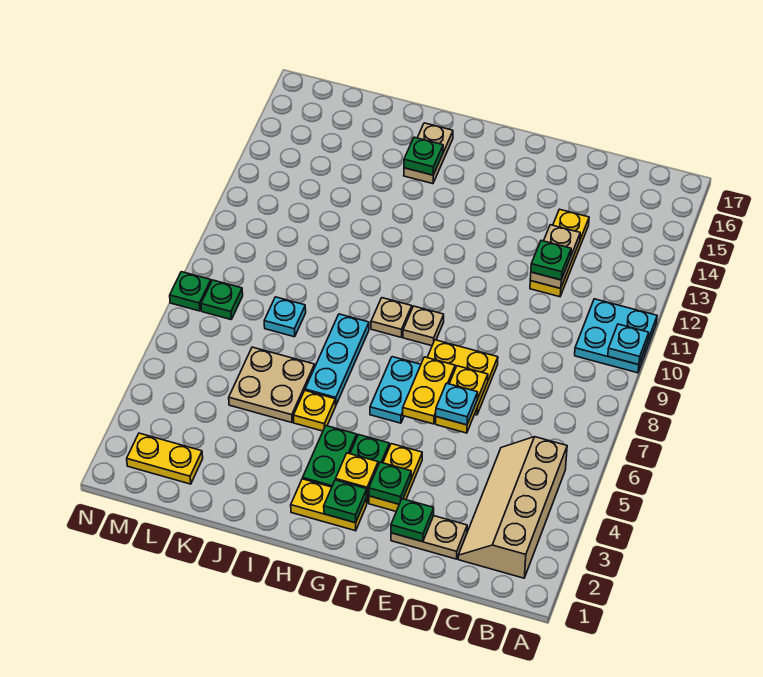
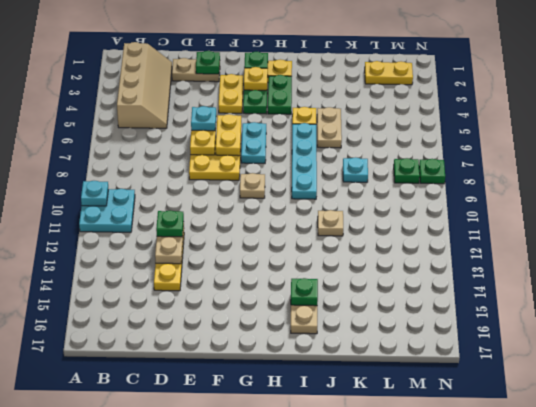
green 1x1 plate [369,462,411,504] -> none
tan 1x1 plate [371,298,412,337] -> tan 1x1 plate moved to [318,210,343,236]
cyan 1x3 plate [305,314,369,405] -> cyan 1x4 plate [292,123,317,199]
tan 2x2 plate [229,347,315,423] -> tan 1x2 plate [317,107,342,148]

